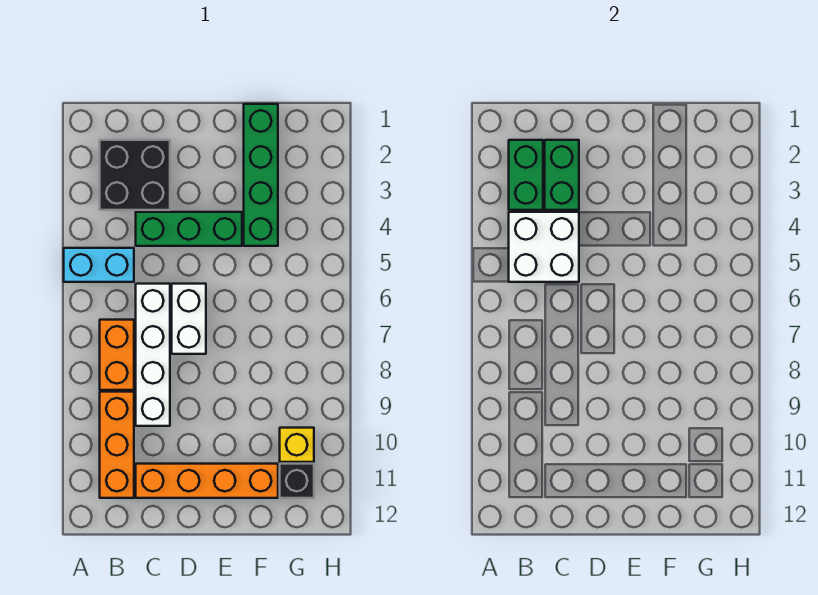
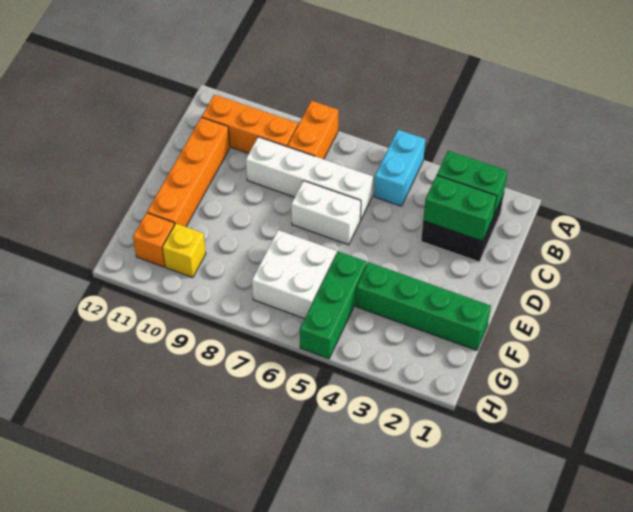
white 2x2 brick [509,212,579,282] -> white 2x2 brick moved to [252,230,336,319]
orange 1x2 brick [100,320,134,390] -> orange 1x2 brick turned to [287,101,338,159]
green 1x3 brick [136,212,242,246] -> green 1x3 brick moved to [300,251,367,359]
black 1x1 brick [280,464,314,498] -> orange 1x1 brick [133,213,174,267]

